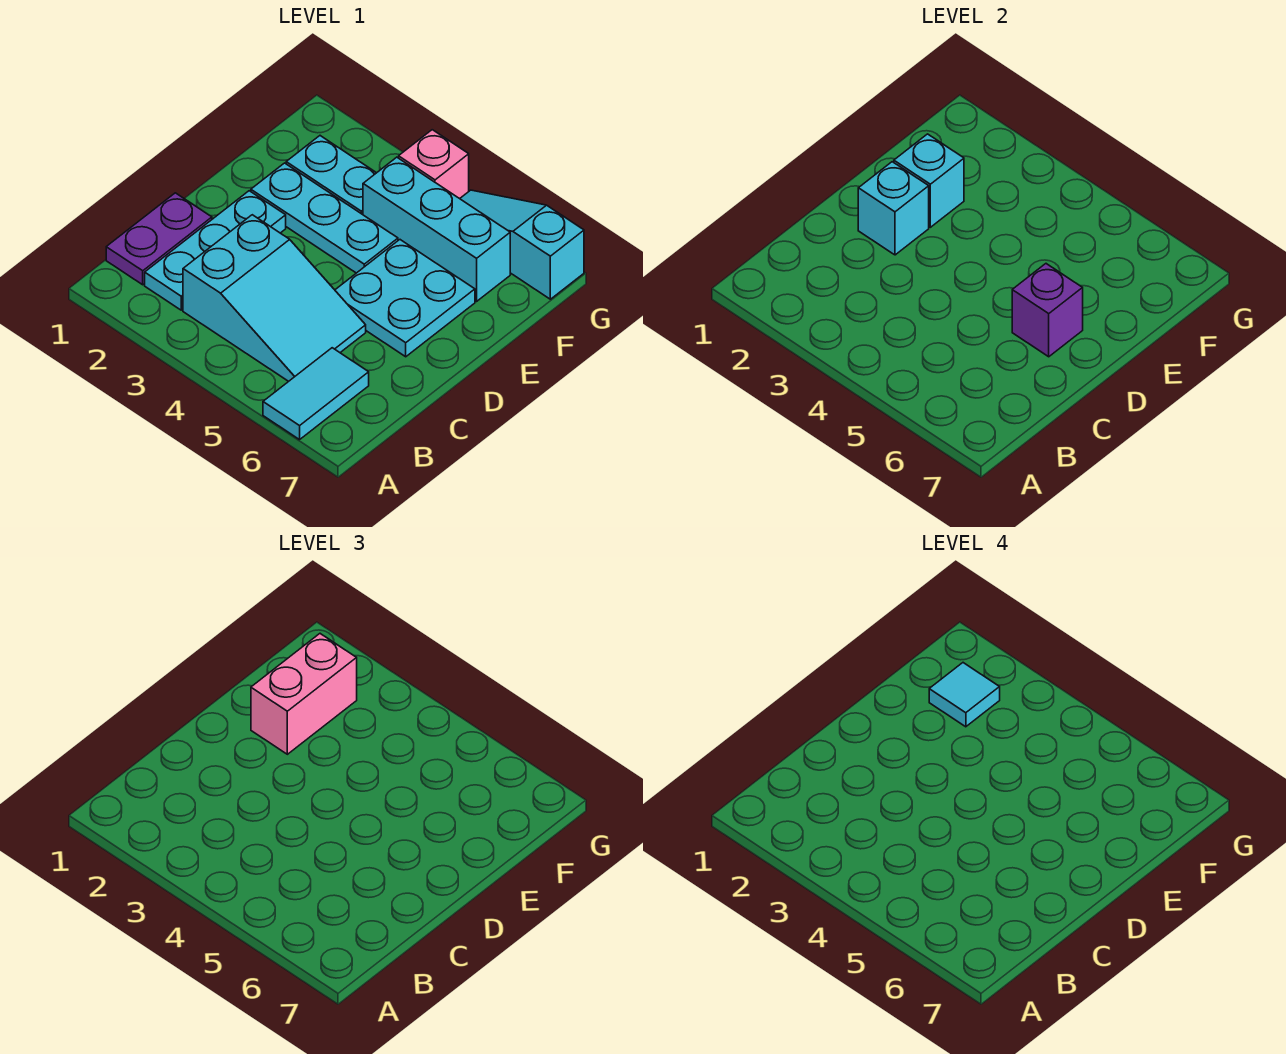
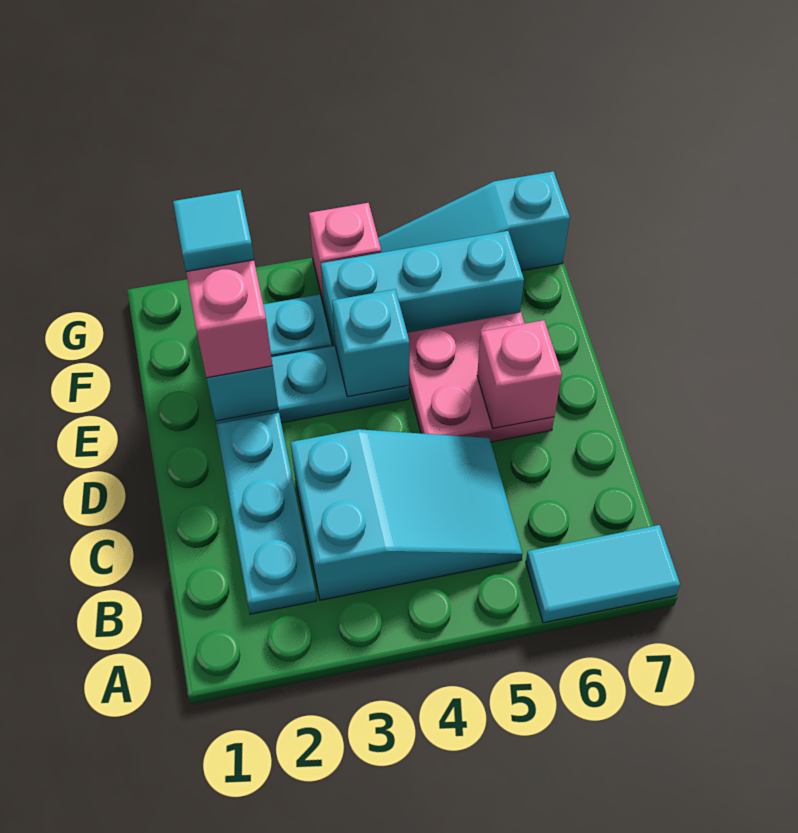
cyan 1x2 tile [263,348,369,440] -> cyan 1x2 tile turned to [526,525,680,623]
purple 1x2 plate [106,193,212,285] -> none
cyan 1x1 brick [858,162,929,255] -> cyan 1x1 brick moved to [332,289,409,397]
cyan 2x2 plate [335,240,475,357] -> pink 2x2 plate [407,312,554,442]
purple 1x1 brick [1012,264,1083,357] -> pink 1x1 brick [477,320,562,428]

